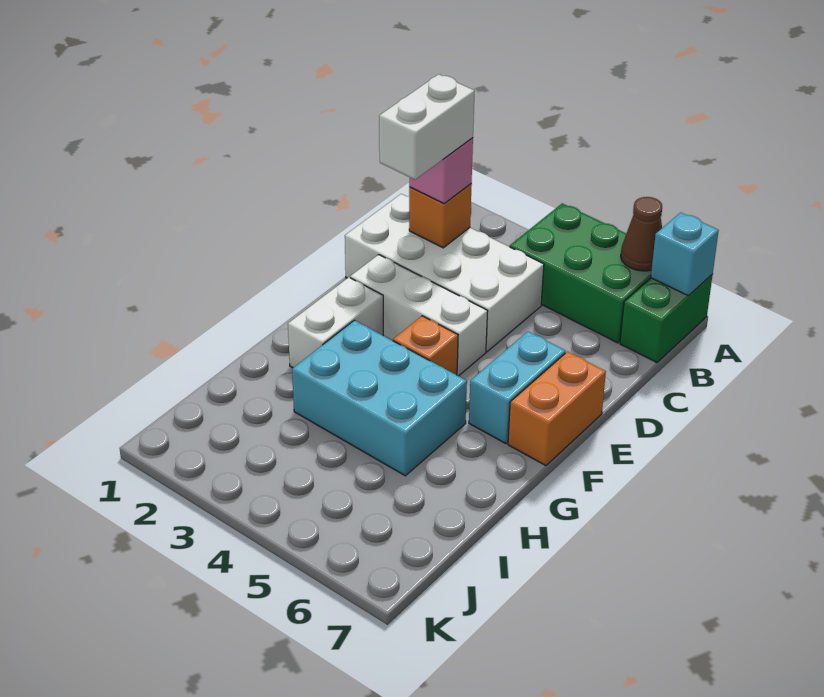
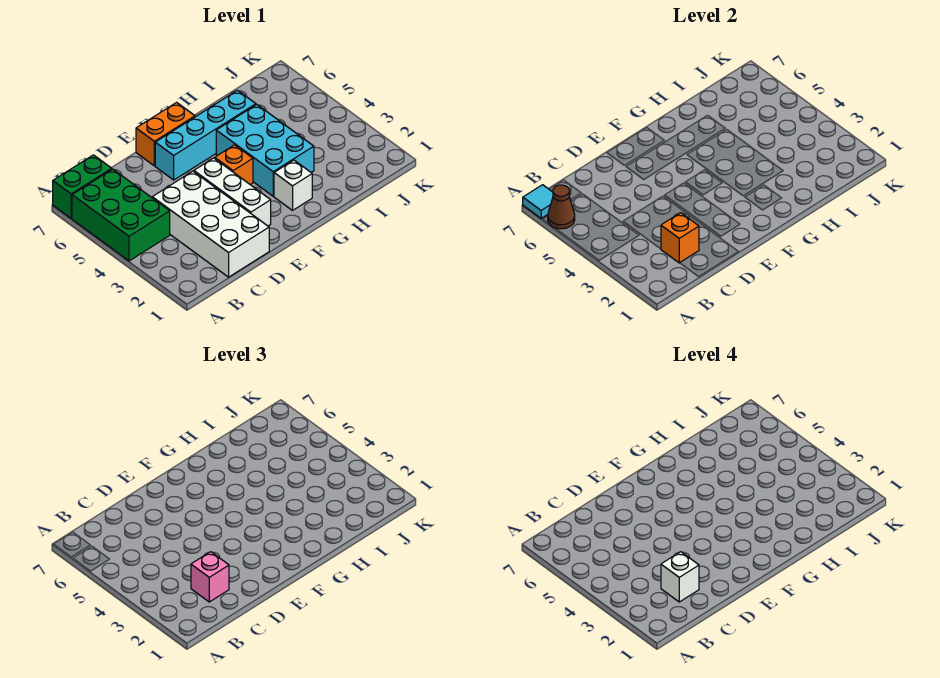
cyan 1x1 brick [651,212,719,295] -> cyan 1x1 tile [523,185,553,218]
white 1x2 brick [379,74,475,180] -> white 1x1 brick [661,552,699,602]
cyan 1x2 brick [469,331,565,444] -> cyan 1x4 brick [155,90,256,180]
white 1x2 brick [288,277,383,368] -> white 1x1 brick [274,160,312,210]

